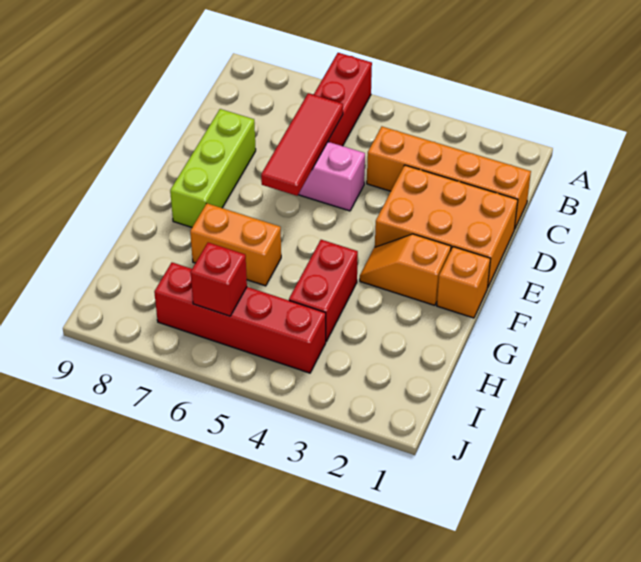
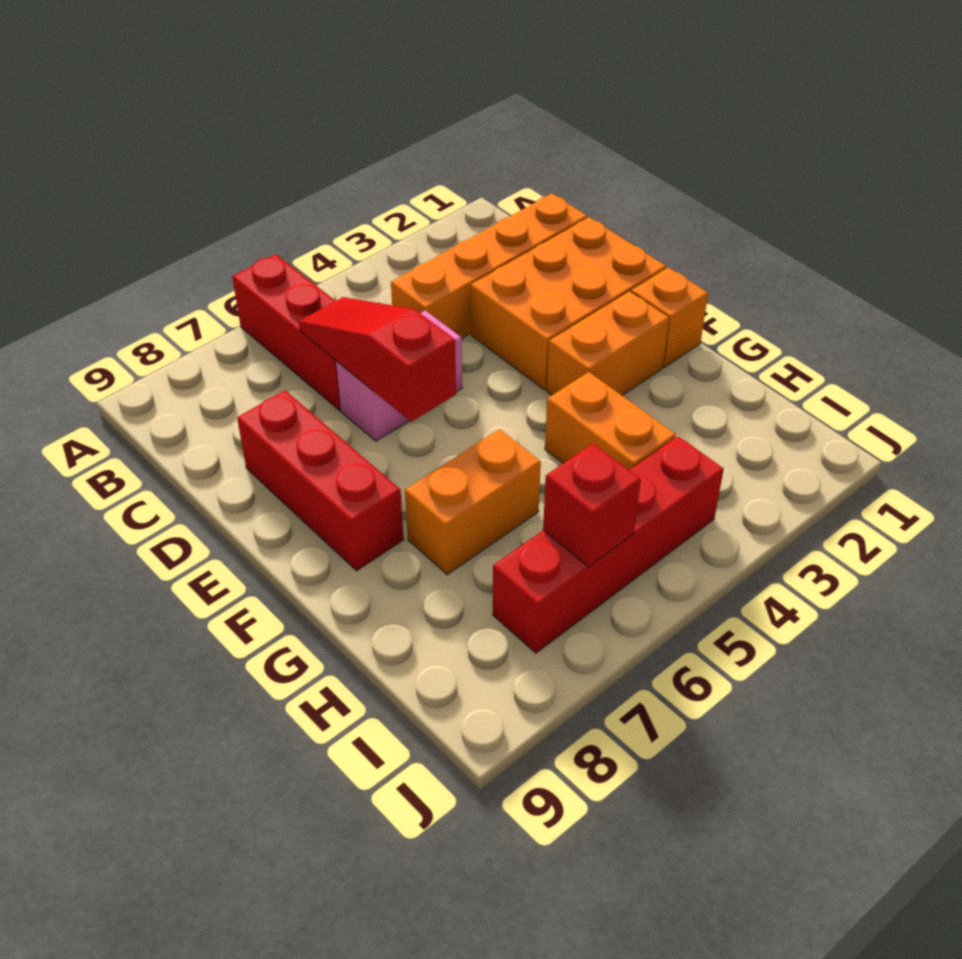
red 1x3 tile [261,93,343,196] -> red 1x3 slope [299,297,456,422]
lime 1x3 brick [170,109,256,227] -> red 1x3 brick [237,390,404,571]
orange 1x2 slope [360,234,451,305] -> orange 1x2 brick [547,291,669,395]
red 1x2 brick [289,240,358,341] -> orange 1x2 brick [545,372,676,470]

